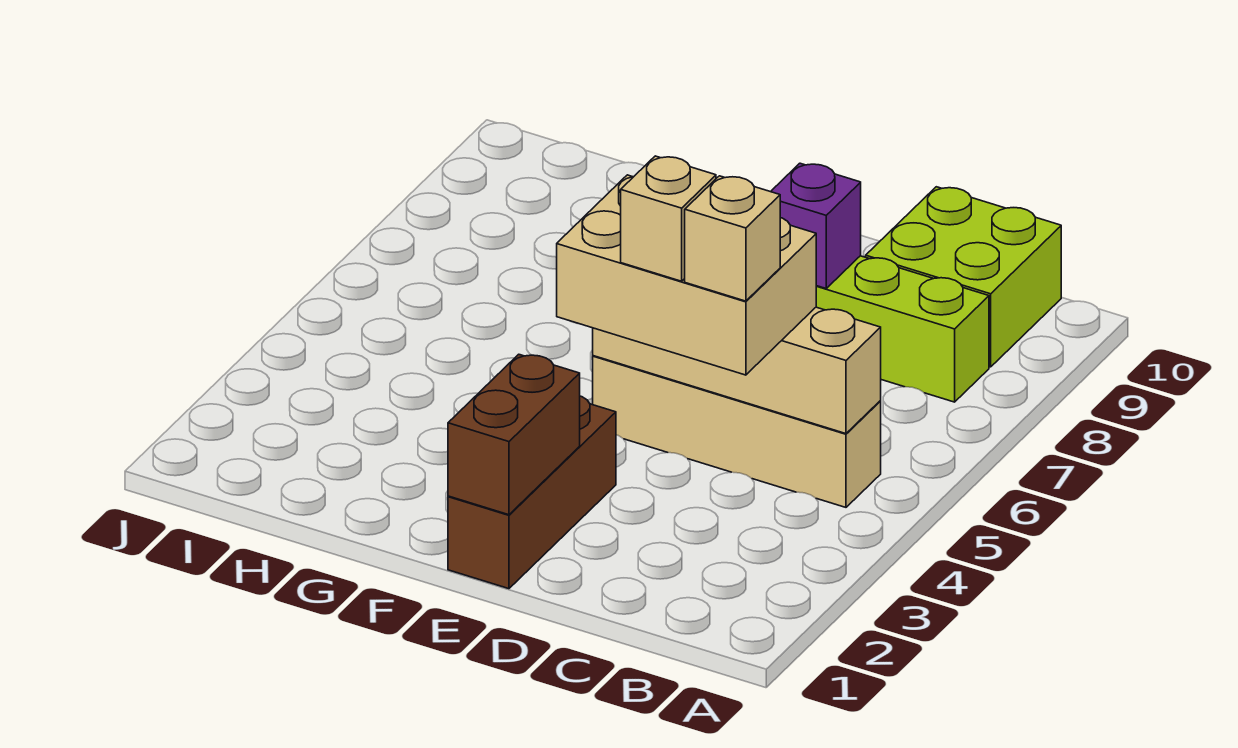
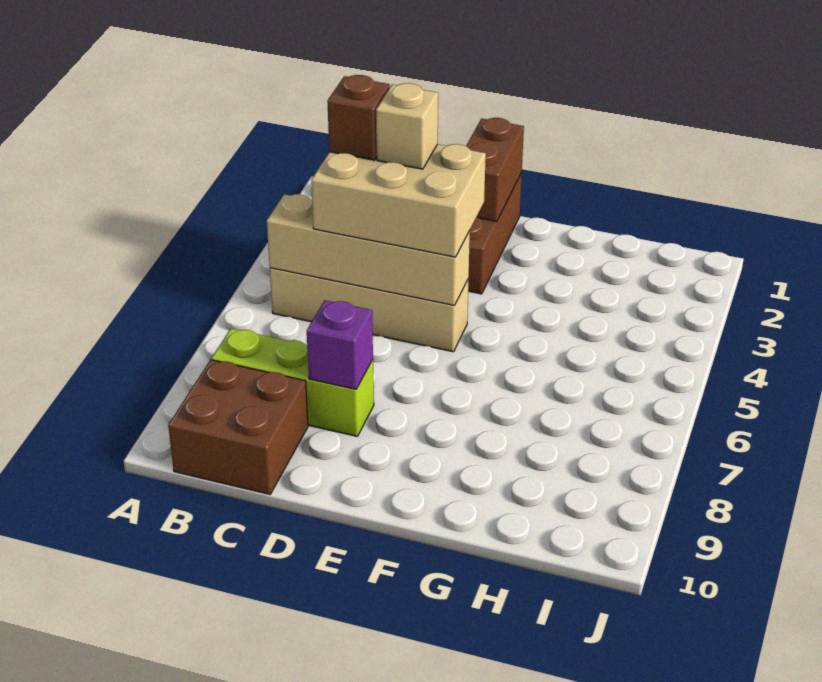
lime 2x2 brick [866,187,1061,367] -> brown 2x2 brick [168,360,308,494]
tan 1x1 brick [685,176,780,301] -> brown 1x1 brick [327,75,390,160]

